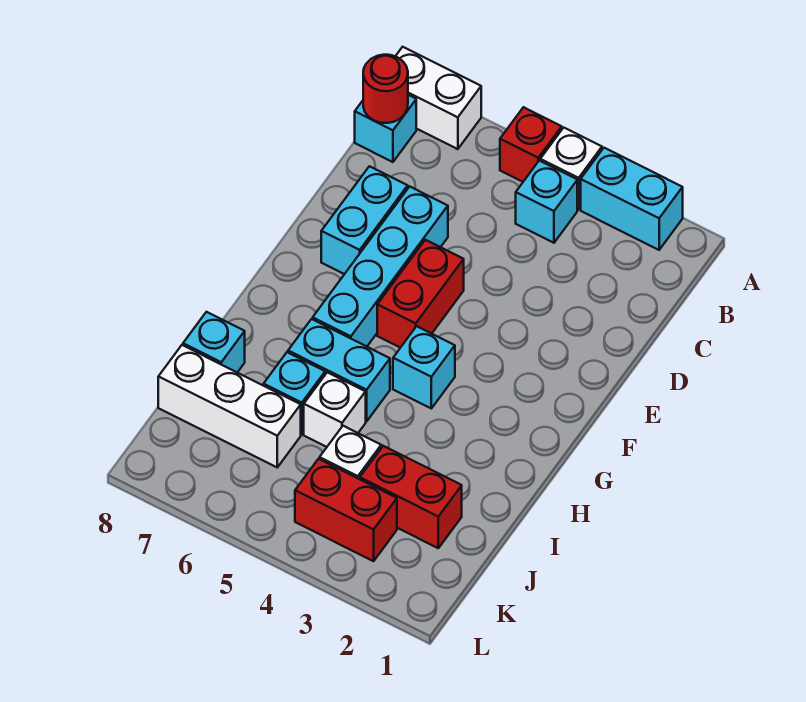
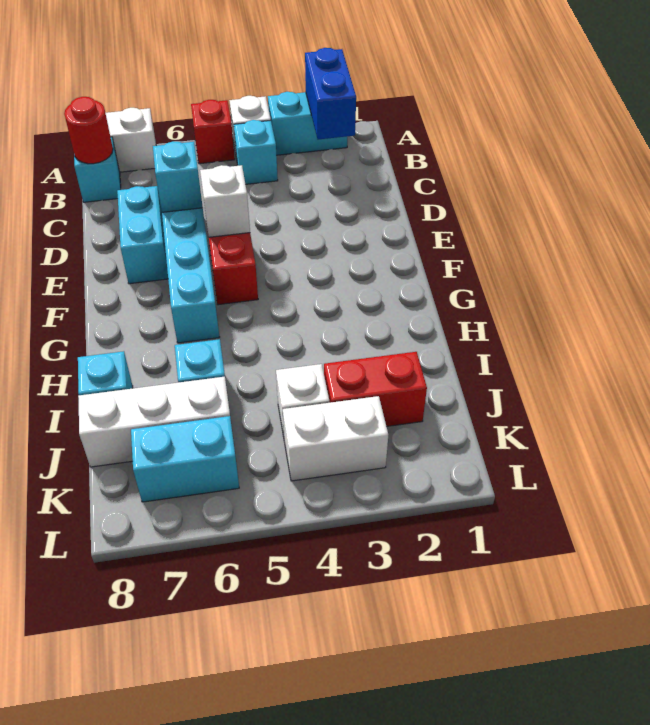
none -> blue 1x2 brick [305,48,356,140]
cyan 1x1 brick [393,326,455,408] -> cyan 1x1 brick moved to [153,141,203,212]
cyan 1x2 brick [288,319,390,421] -> cyan 1x2 brick moved to [131,416,239,502]
white 1x1 brick [304,372,366,447] -> white 1x1 brick moved to [200,165,250,237]
red 1x2 brick [295,459,397,561] -> white 1x2 brick [283,396,388,481]

